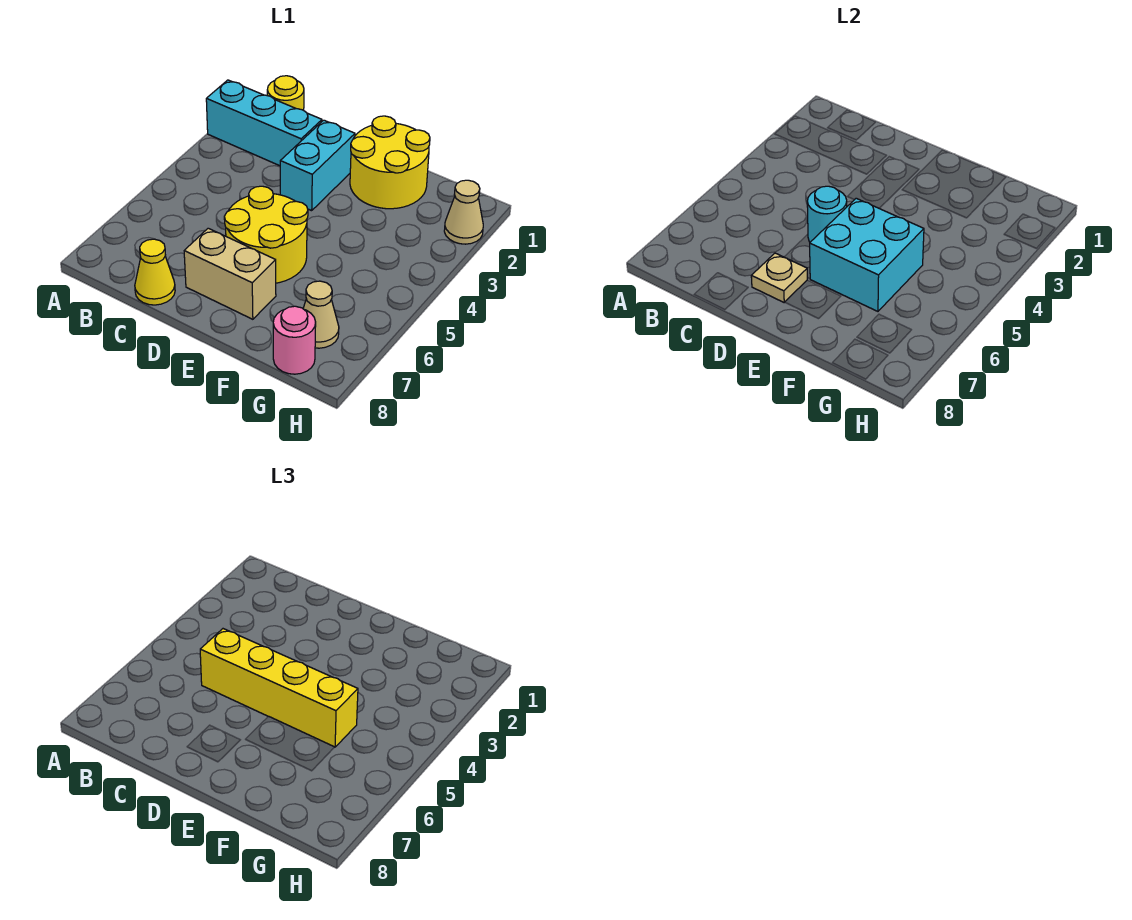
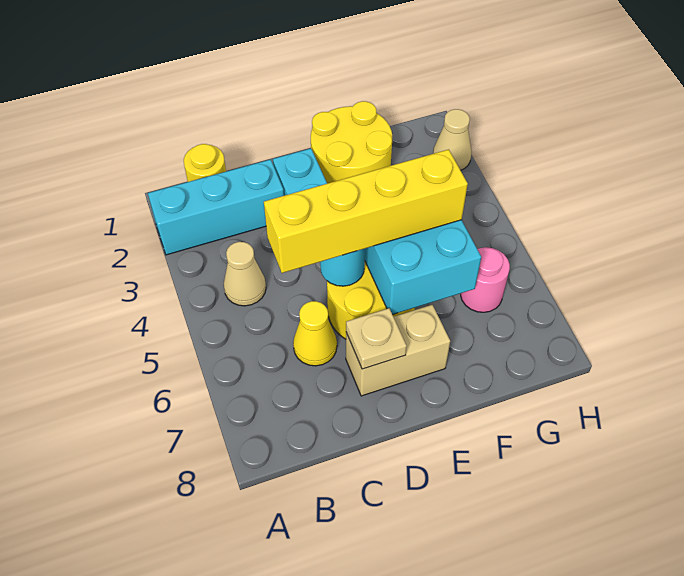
yellow 1x1 cone [135,239,175,305] -> yellow 1x1 cone moved to [293,301,337,366]
tan 1x1 cone [303,281,339,348] -> tan 1x1 cone moved to [224,242,266,306]
pink 1x1 round brick [273,306,316,374] -> pink 1x1 round brick moved to [461,247,510,312]

